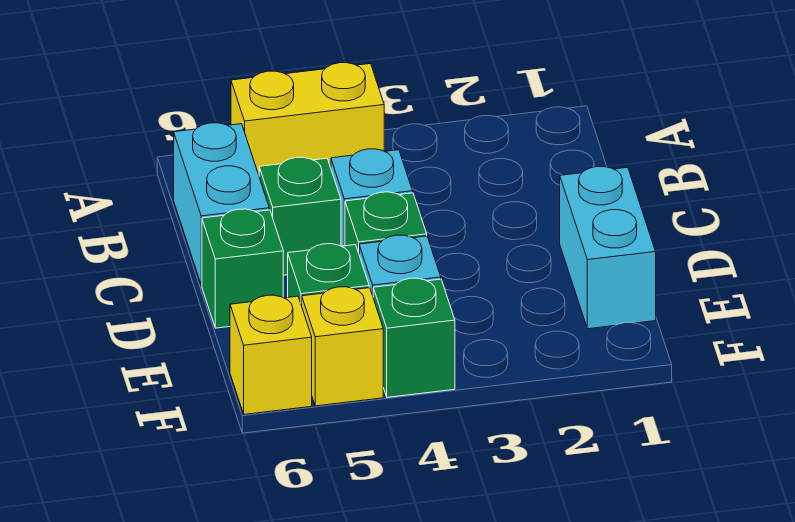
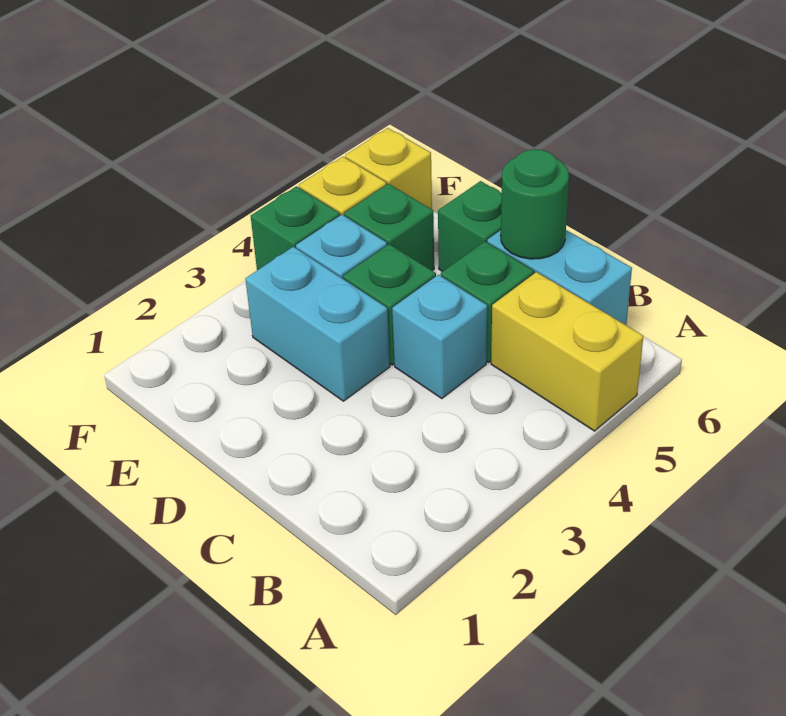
yellow 1x2 brick [231,63,384,175] -> yellow 1x2 brick turned to [491,272,643,431]
none -> green 1x1 round brick [501,149,569,259]
cyan 1x2 brick [560,167,656,329] -> cyan 1x2 brick moved to [245,247,390,401]

